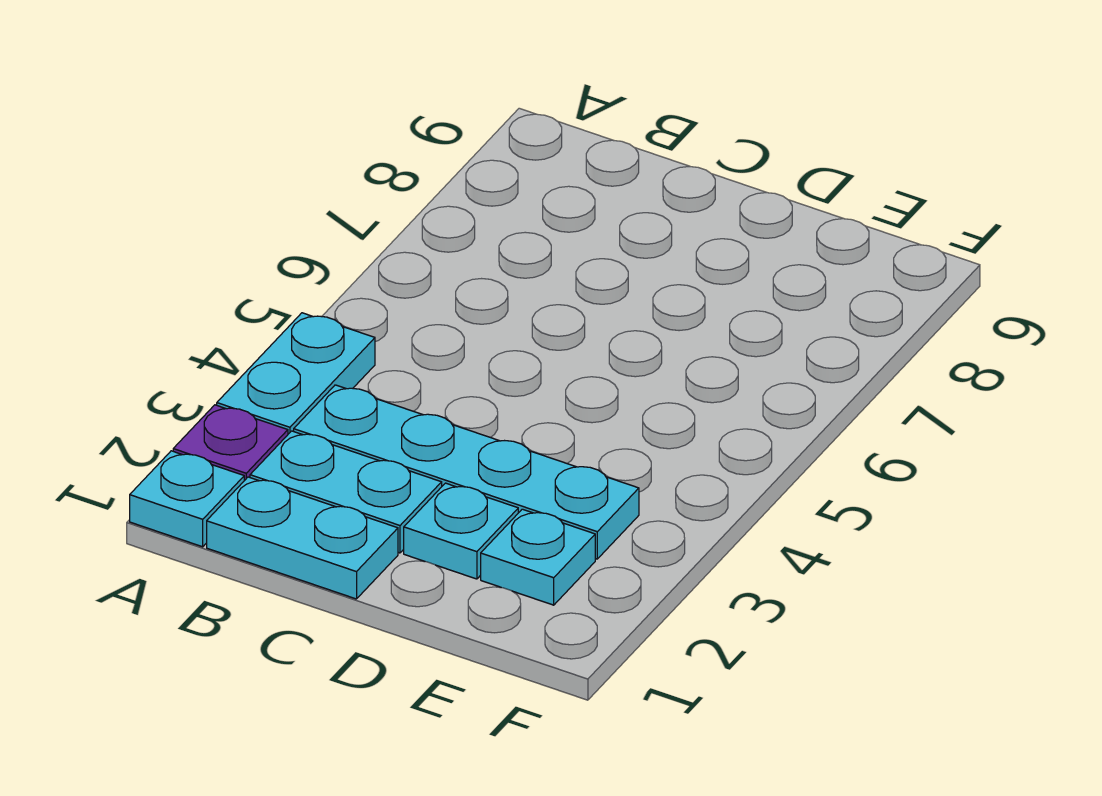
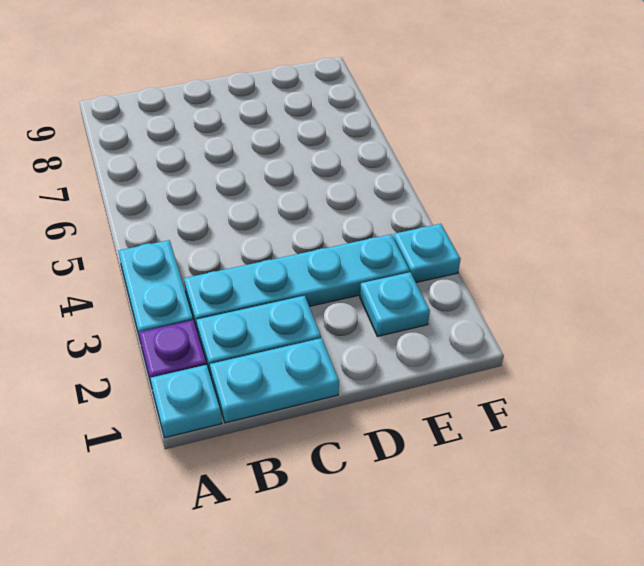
cyan 1x1 plate [404,483,518,579] -> cyan 1x1 plate moved to [394,224,461,282]

